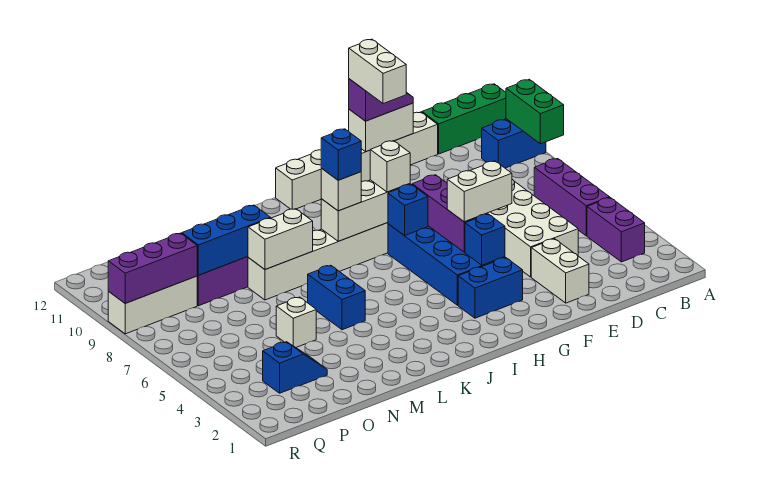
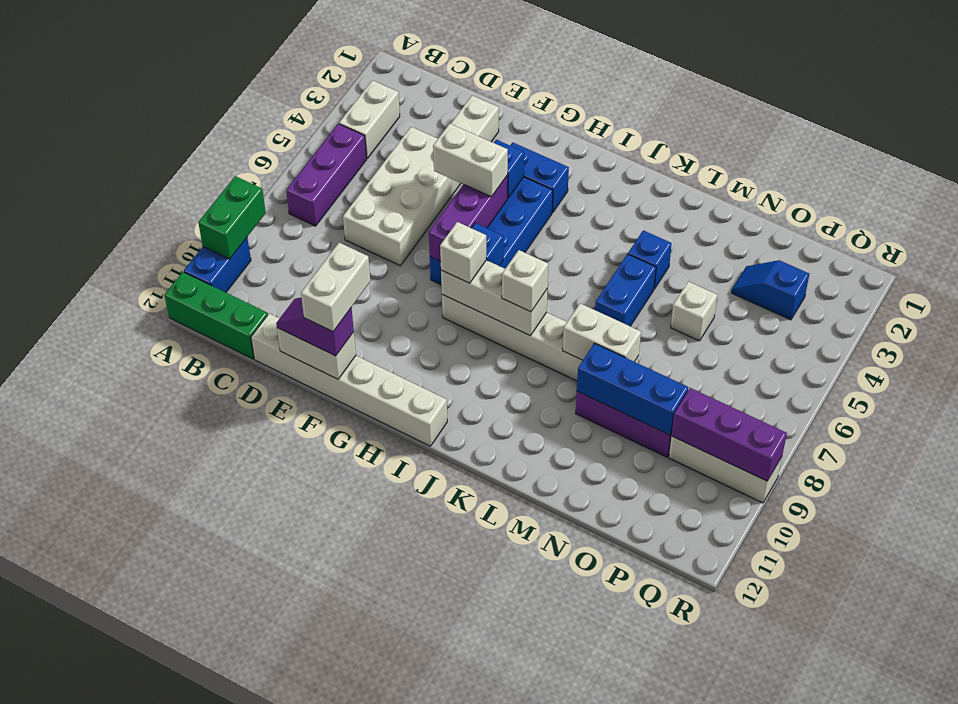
blue 1x2 brick [482,119,546,168] -> blue 1x2 brick turned to [184,237,251,292]
purple 1x2 brick [587,198,645,262] -> white 1x2 brick [339,80,400,158]
blue 1x1 brick [321,129,361,180] -> blue 1x1 brick moved to [628,230,672,289]

